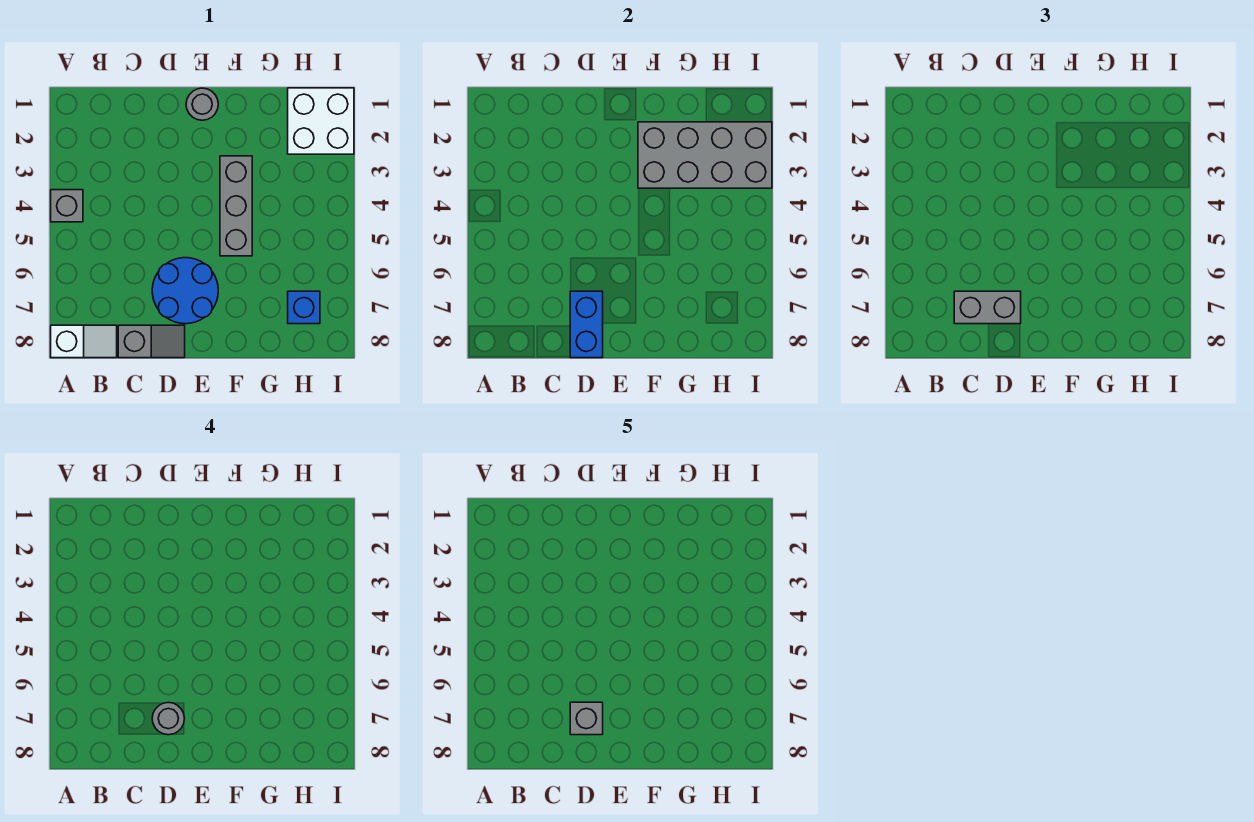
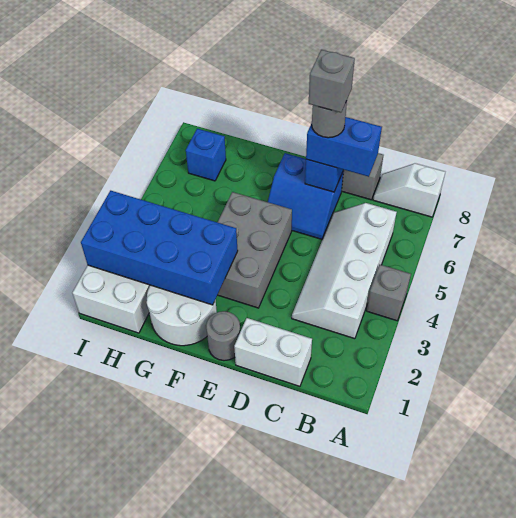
none -> white 2x4 slope [292,203,397,339]
none -> white 1x2 brick [234,318,312,386]
grey 1x2 brick [954,291,1021,324] -> blue 1x2 brick [306,117,382,177]
blue 2x2 round brick [152,258,218,324] -> blue 2x2 slope [268,153,344,239]
none -> white 2x2 round brick [147,285,217,346]
grey 2x4 brick [638,122,772,188] -> blue 2x4 brick [81,191,238,305]
grey 1x3 brick [220,156,252,256] -> grey 2x3 brick [218,192,292,308]

